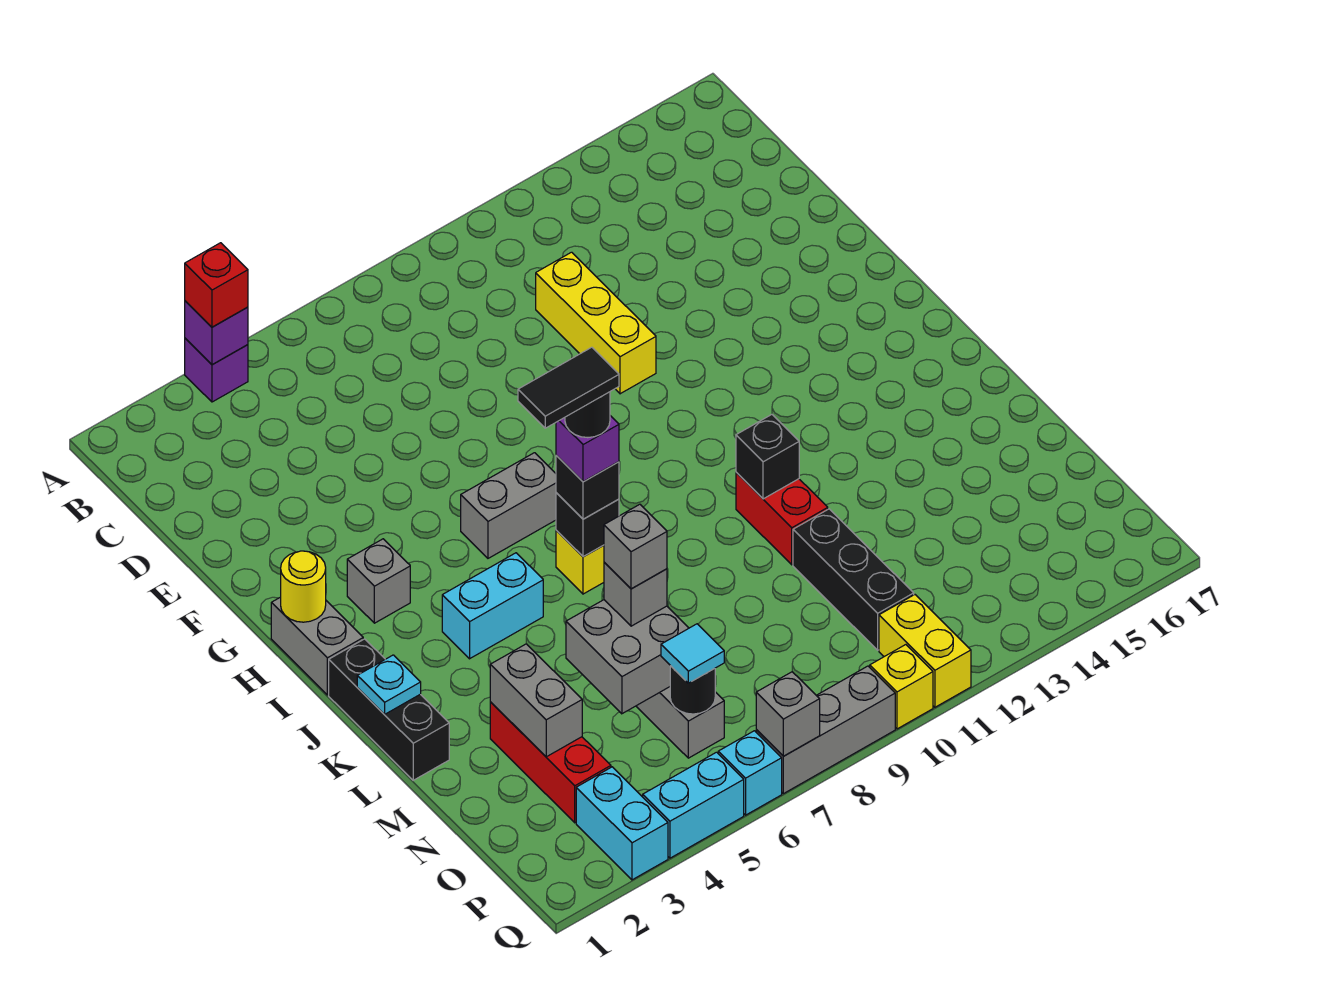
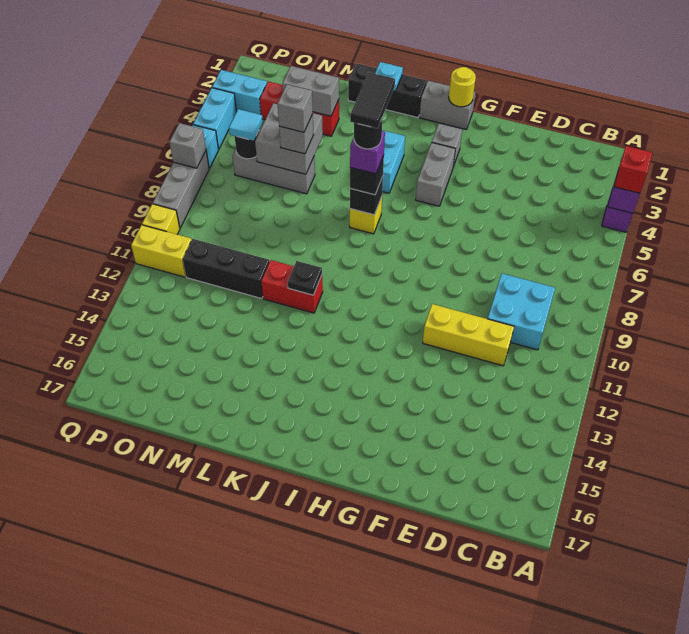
none -> cyan 2x2 brick [488,274,555,350]
grey 1x2 brick [461,453,556,558] -> grey 1x2 brick moved to [416,143,456,206]
black 1x1 brick [736,415,799,499] -> black 1x1 plate [288,261,322,295]

